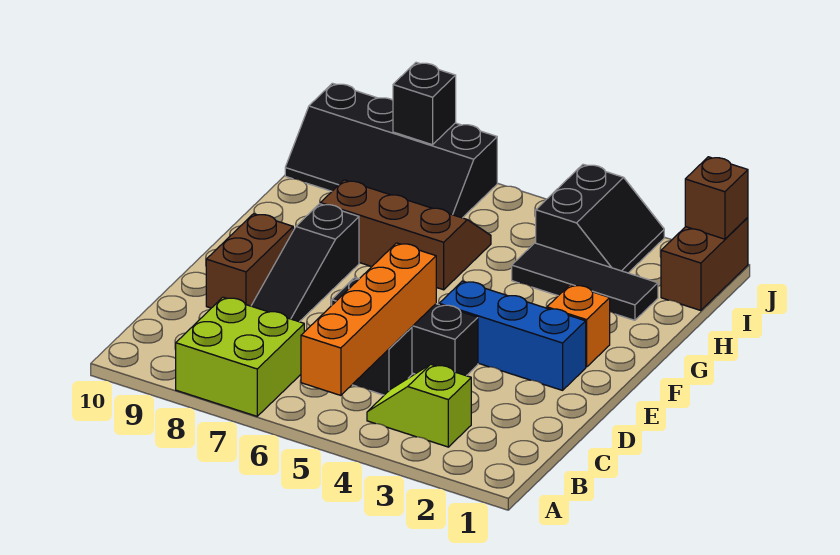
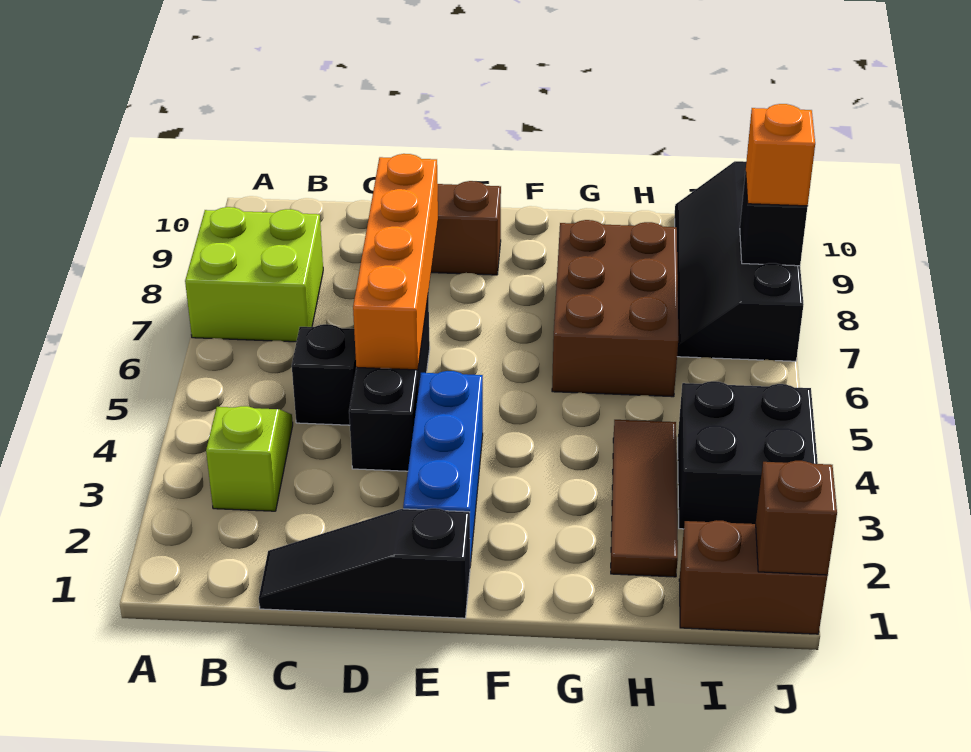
orange 1x4 brick [301,243,436,395] -> orange 1x4 brick turned to [353,154,438,370]
black 1x3 slope [251,204,359,322] -> black 1x3 slope moved to [259,508,470,618]
orange 1x1 brick [547,285,610,367] -> orange 1x1 brick moved to [746,104,815,206]
brown 2x3 slope [321,180,491,290] -> brown 2x3 brick [552,220,678,397]
black 1x3 tile [512,243,658,320] -> brown 1x3 tile [611,420,678,577]
black 2x2 slope [536,164,664,273] -> black 2x2 brick [678,381,818,529]

